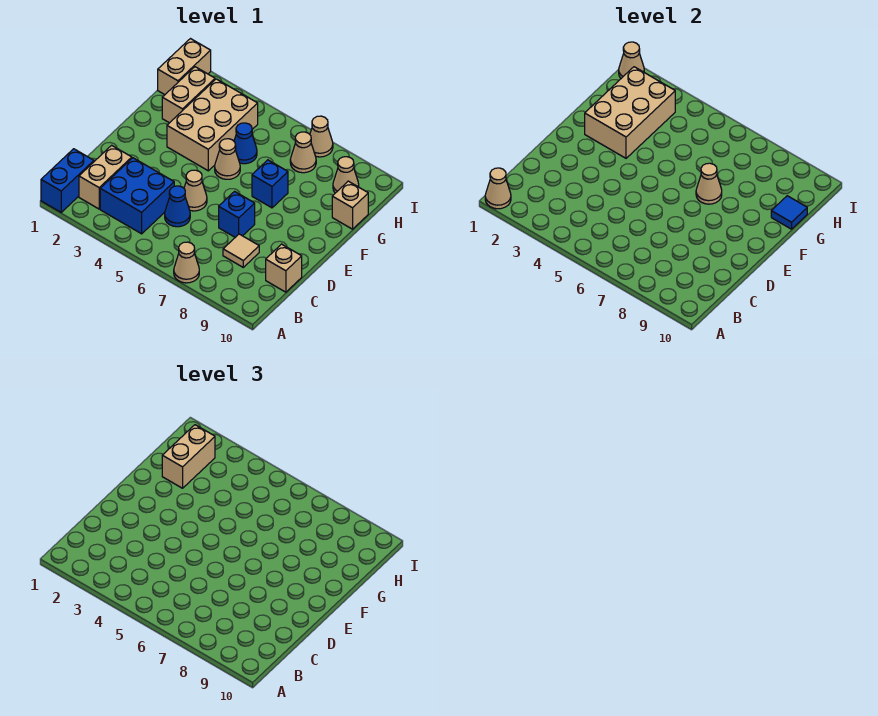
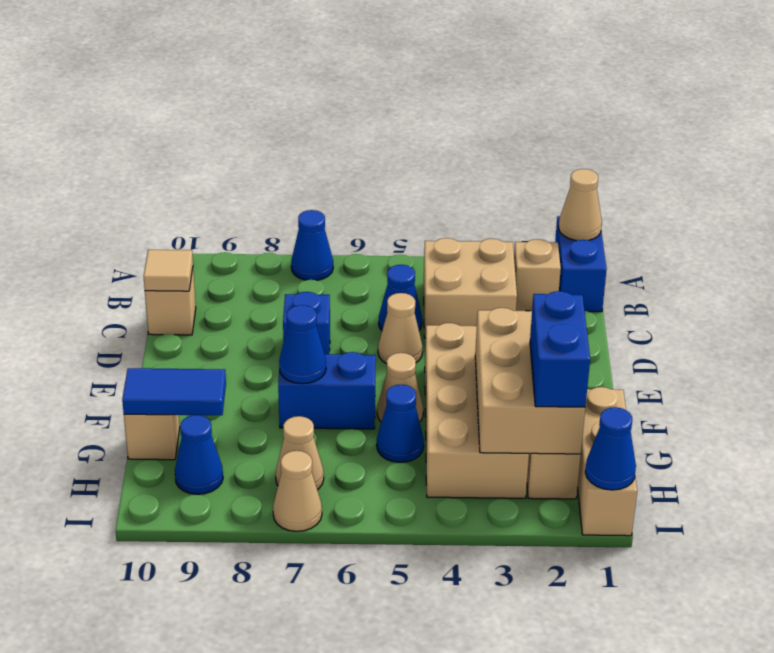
tan 1x1 cone [174,242,199,283] -> blue 1x1 cone [291,210,333,280]
tan 1x2 brick [79,145,132,209] -> tan 1x1 brick [514,239,561,311]
blue 2x2 brick [100,158,174,234] -> tan 2x2 brick [424,238,517,338]
tan 1x1 tile [223,234,259,267] -> tan 1x1 tile moved to [144,250,193,291]
tan 2x3 brick [167,79,258,171] -> tan 2x4 brick [425,323,529,498]
blue 1x1 brick [252,160,288,208] -> blue 1x2 brick [278,352,376,429]
tan 1x1 cone [696,163,722,204] -> blue 1x1 cone [279,305,326,384]
tan 1x2 brick [162,425,215,488] -> blue 1x2 brick [530,291,590,407]
blue 1x1 tile [771,196,807,229] -> blue 1x2 tile [122,368,226,415]
tan 1x2 brick [158,39,211,95] -> tan 1x3 brick [577,387,637,536]
tan 1x1 cone [333,157,359,193] -> blue 1x1 cone [175,415,223,494]
tan 1x1 cone [619,42,644,78] -> blue 1x1 cone [585,407,636,490]

